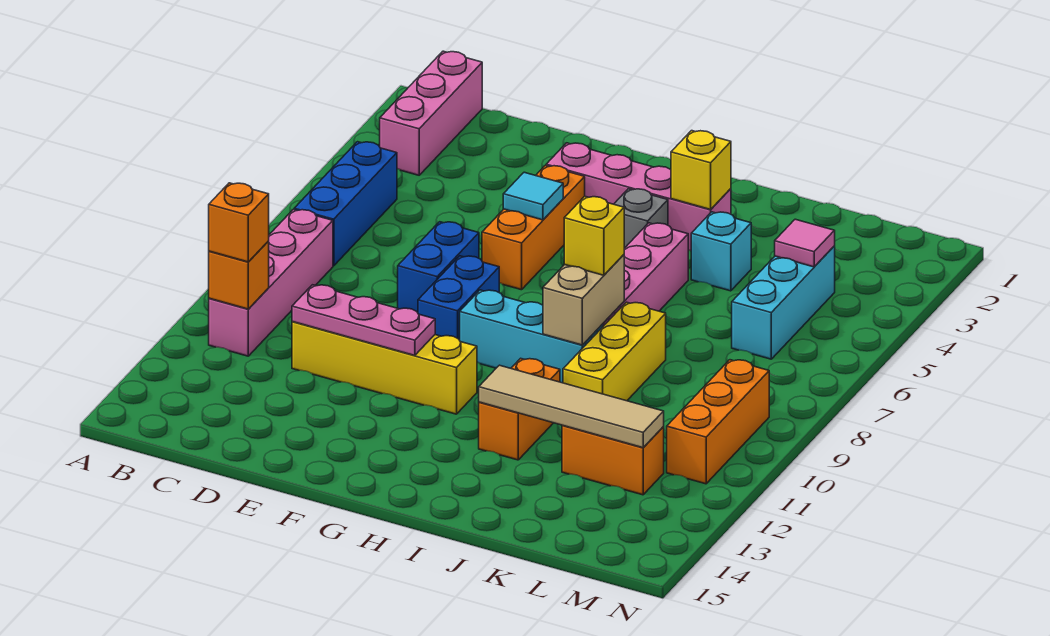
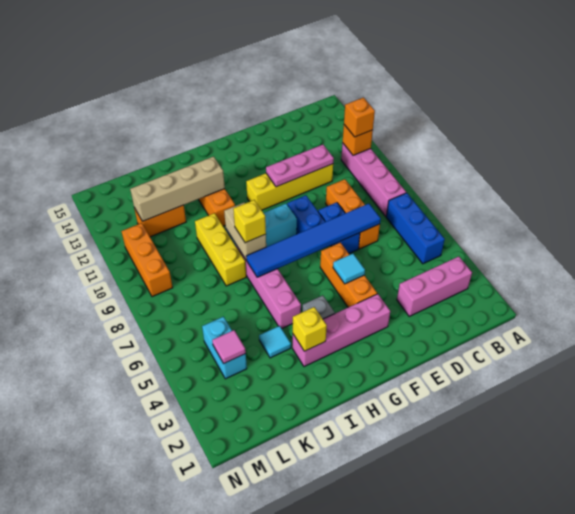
pink 1x3 brick [380,51,482,175] -> pink 1x3 brick turned to [397,256,472,316]
none -> orange 1x3 brick [326,179,380,249]
none -> blue 1x6 tile [246,204,381,277]
tan 1x4 tile [479,365,664,448] -> tan 1x4 brick [130,157,225,221]
cyan 1x1 brick [691,212,751,291] -> cyan 1x1 tile [259,326,291,358]
cyan 1x3 brick [732,246,835,359] -> cyan 1x2 brick [202,317,247,379]

